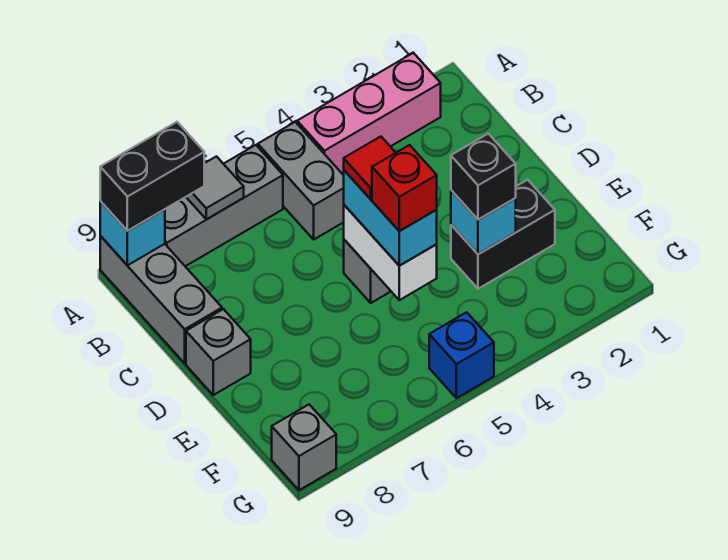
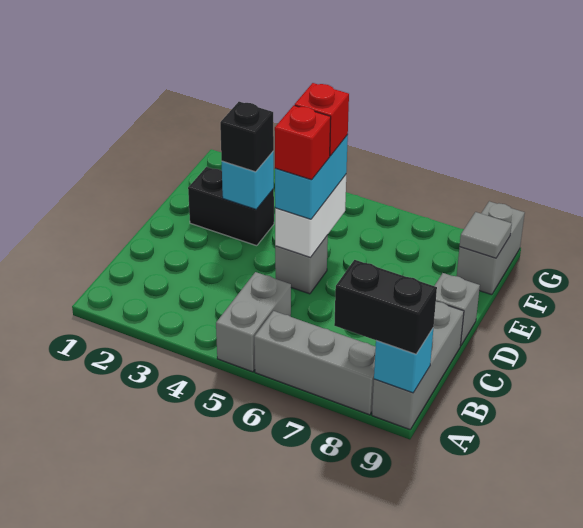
pink 1x3 brick [297,53,441,174] -> none
grey 1x1 tile [186,156,244,219] -> grey 1x1 tile moved to [460,212,512,258]
red 1x1 tile [344,137,396,199] -> red 1x1 brick [275,105,331,180]
blue 1x1 brick [429,312,494,398] -> none
grey 1x1 brick [272,405,336,490] -> grey 1x2 brick [457,201,525,295]

